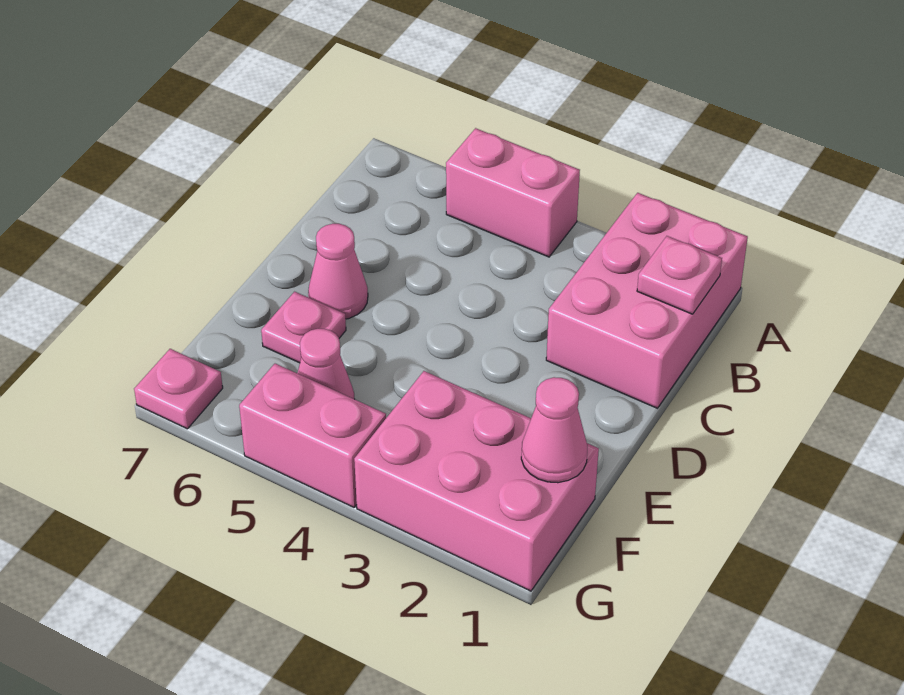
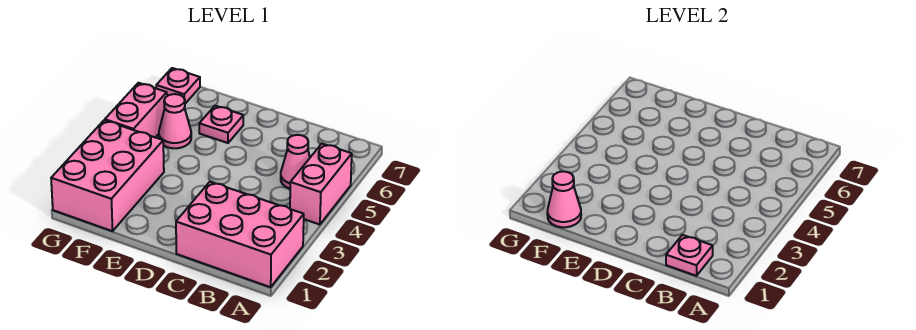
pink 1x1 cone [308,224,368,319] -> pink 1x1 cone moved to [281,135,310,189]

